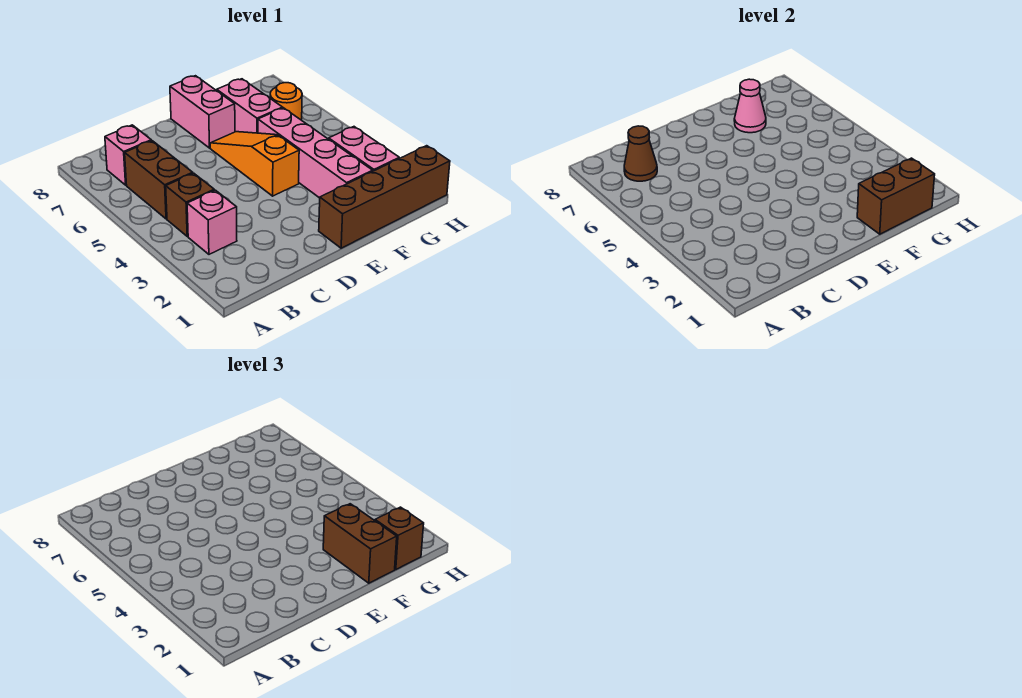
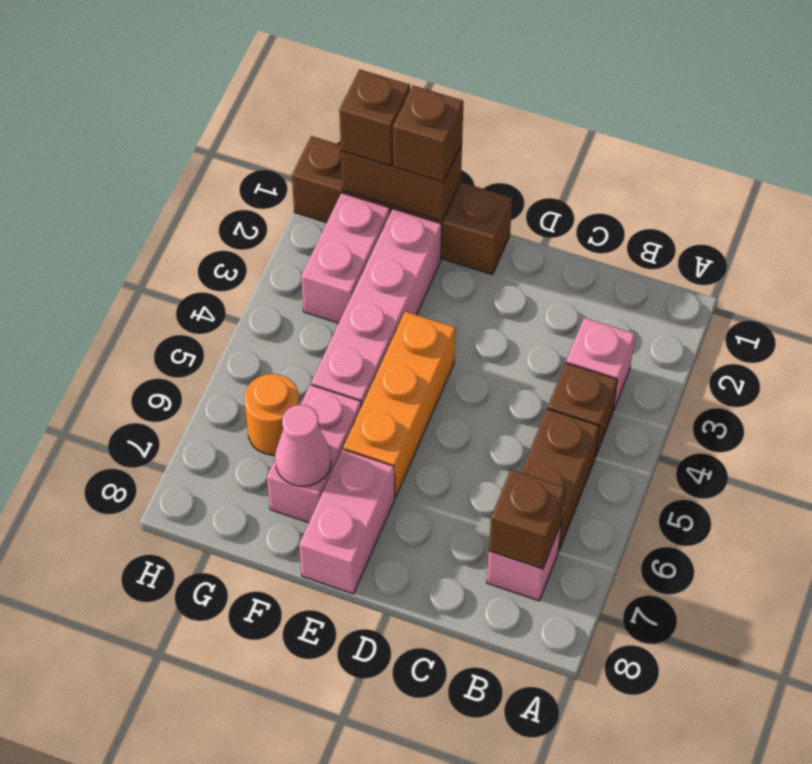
brown 1x1 cone [624,126,657,181] -> brown 1x1 brick [489,470,565,569]
orange 1x3 slope [210,132,299,196] -> orange 1x3 brick [343,312,455,497]
brown 1x2 brick [323,504,397,583] -> brown 1x1 brick [393,86,464,182]

